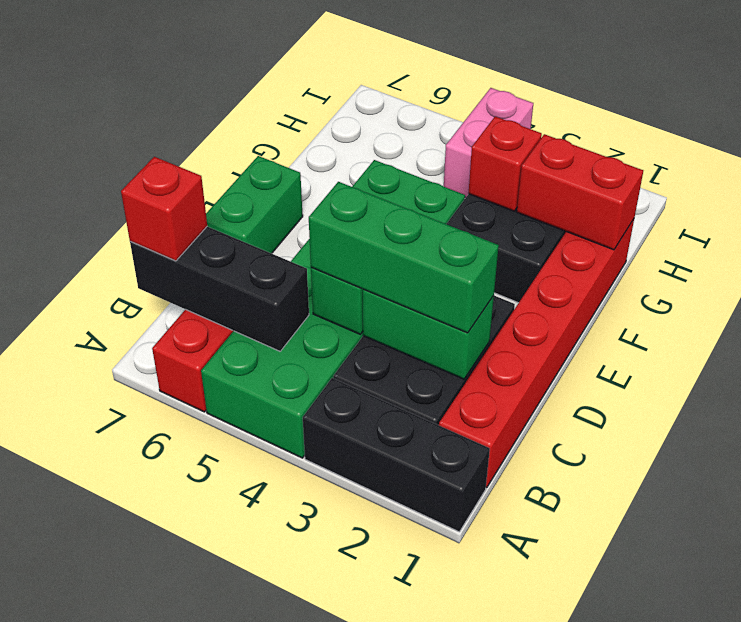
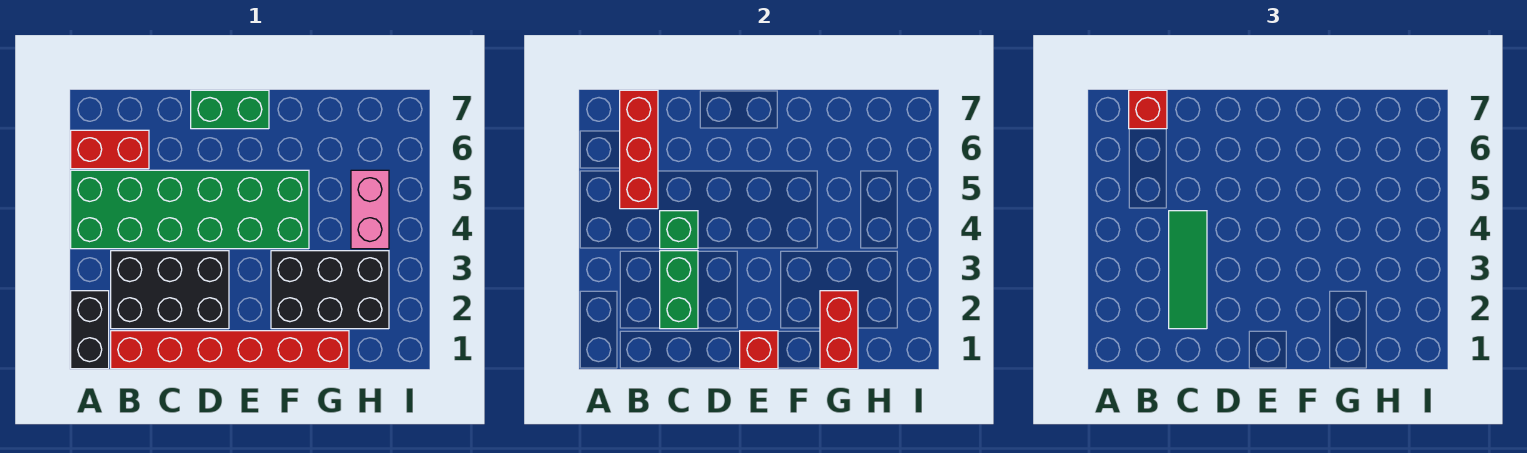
black 1x3 brick [303,378,490,532] -> black 1x2 brick [71,291,109,369]
black 1x3 brick [130,227,309,351] -> red 1x3 brick [620,90,658,209]
green 1x3 brick [309,182,499,333] -> green 1x3 tile [1169,211,1207,329]
red 1x1 brick [469,116,542,211] -> red 1x1 brick moved to [740,331,778,369]
pink 1x2 brick [444,88,533,198] -> pink 1x2 brick turned to [351,170,389,249]

